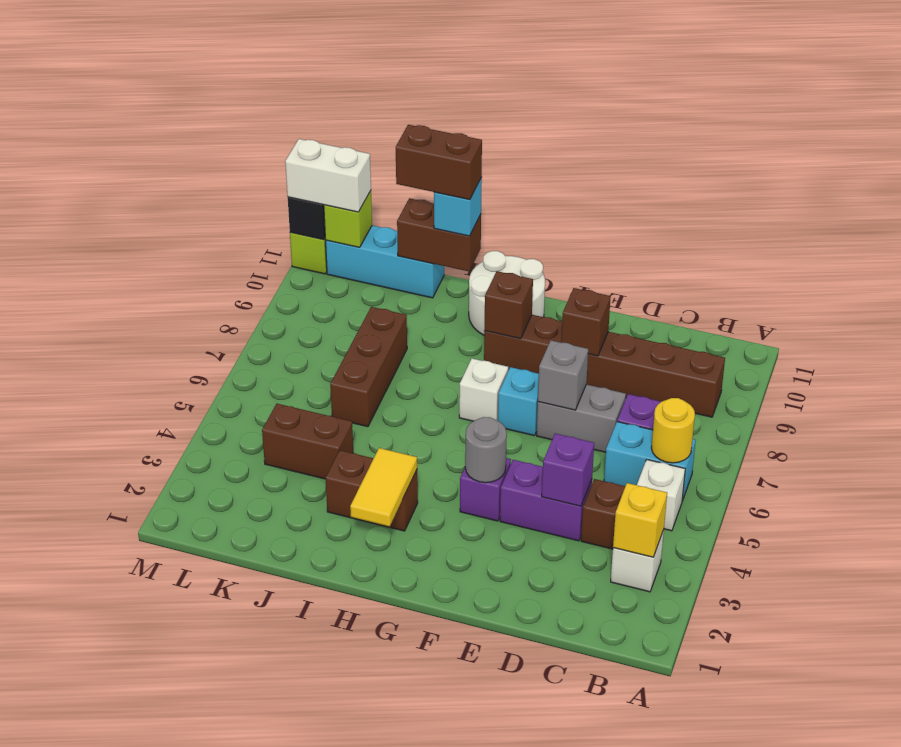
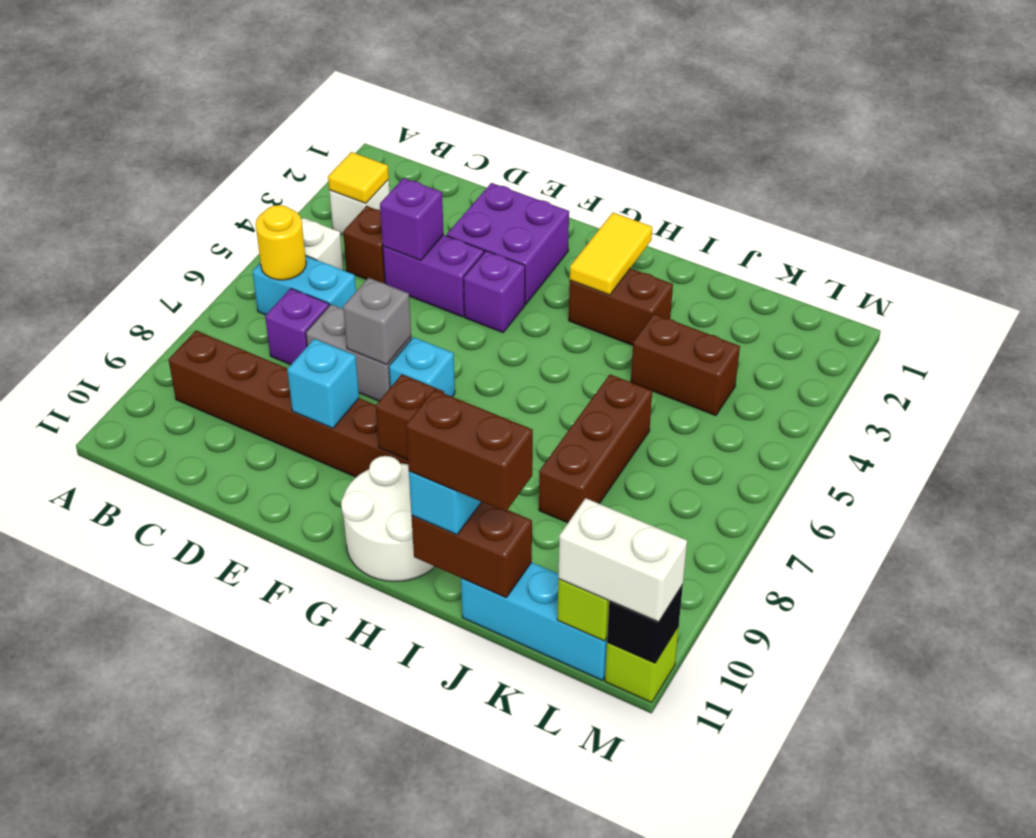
yellow 1x1 brick [613,483,667,557] -> yellow 1x1 tile [328,152,389,204]
none -> purple 2x2 brick [447,183,569,304]
brown 1x1 brick [561,288,611,356] -> cyan 1x1 brick [287,339,359,428]
grey 1x1 round brick [465,417,507,483] -> none
white 1x1 brick [459,358,508,421] -> none

